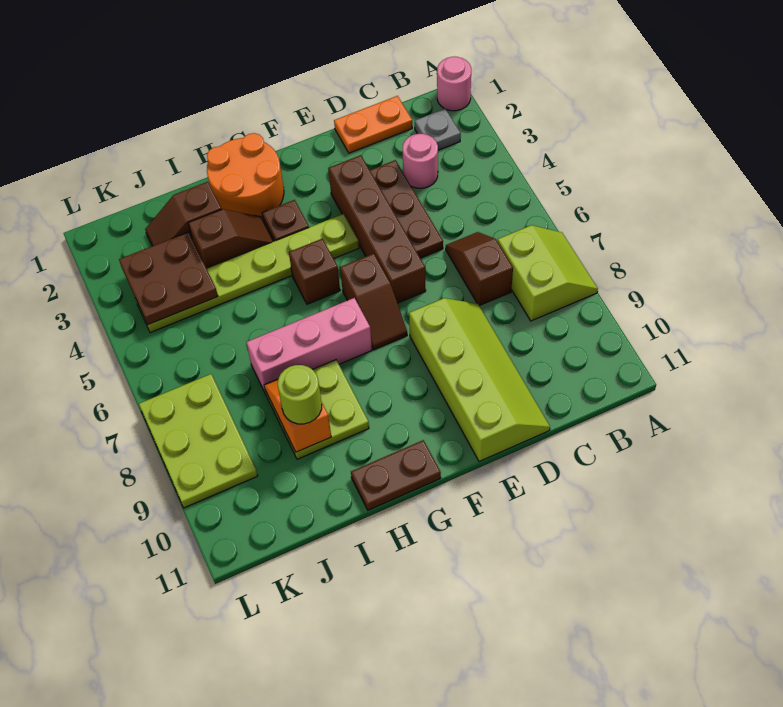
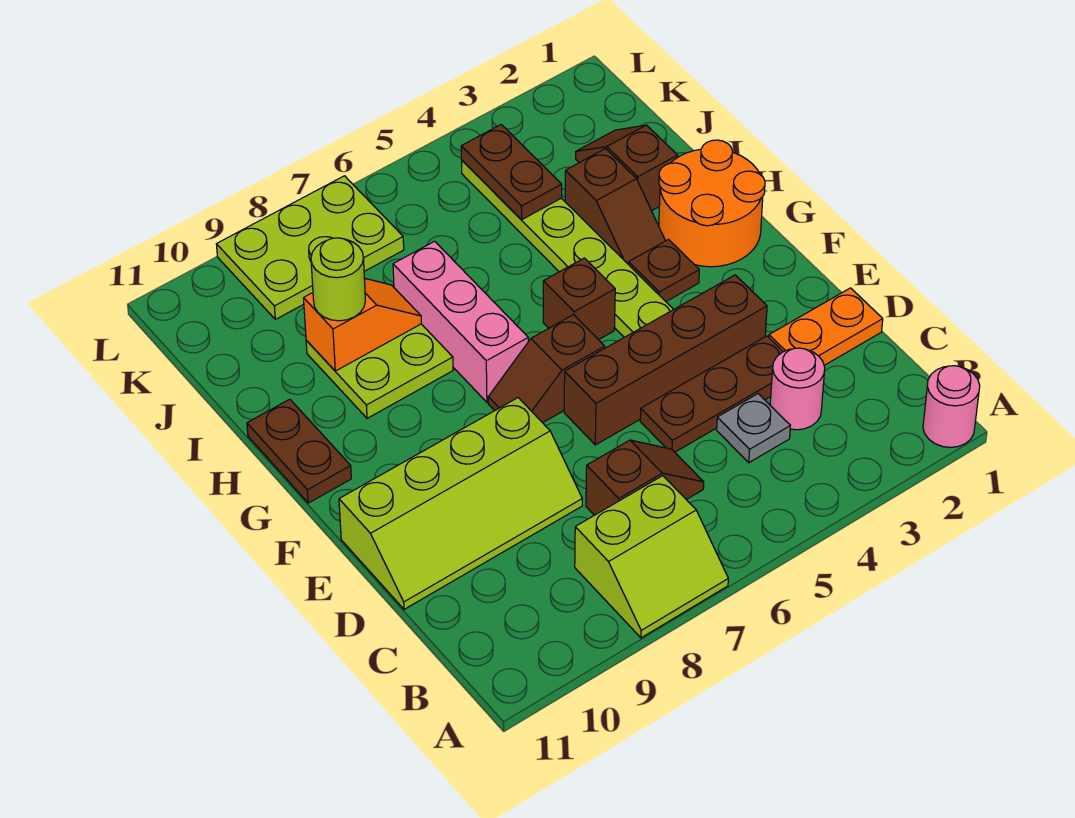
grey 1x1 plate [415,109,461,150] -> grey 1x1 plate moved to [717,394,790,463]
orange 1x2 plate [334,96,412,153] -> orange 1x2 plate turned to [769,288,883,365]
brown 2x2 plate [119,232,218,325] -> brown 1x2 plate [461,125,562,220]

